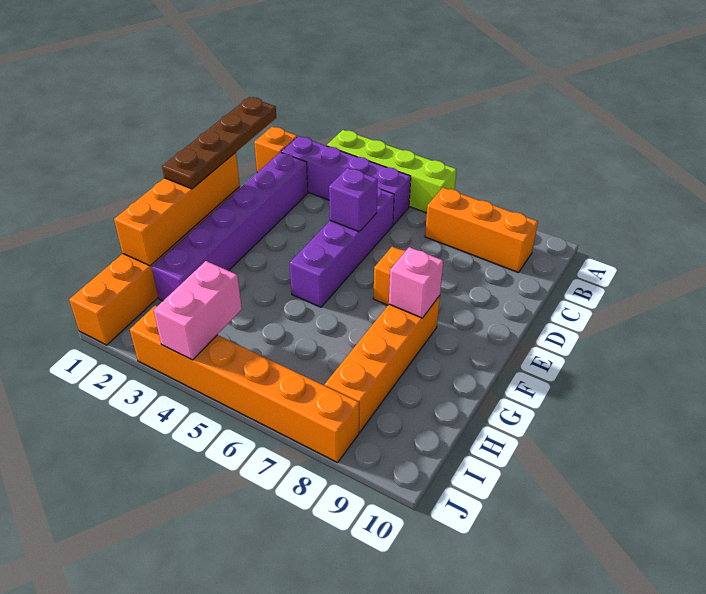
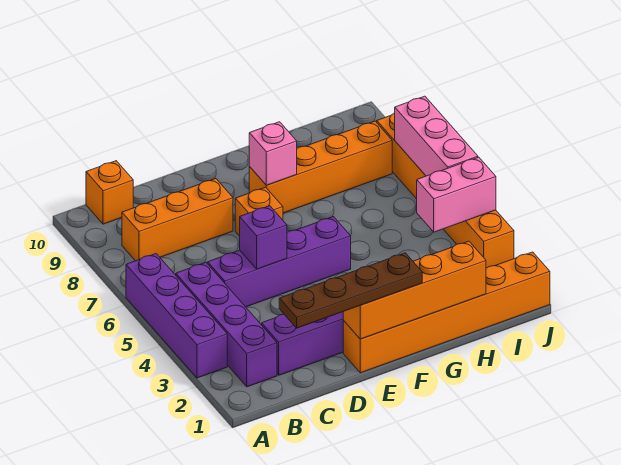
lime 1x4 brick [327,130,457,213] -> purple 1x4 brick [126,254,227,378]
orange 1x1 brick [254,127,297,173] -> orange 1x1 brick moved to [86,161,133,224]
orange 1x3 brick [425,188,538,273] -> orange 1x3 brick turned to [122,179,233,261]
none -> pink 1x3 brick [395,96,478,176]

